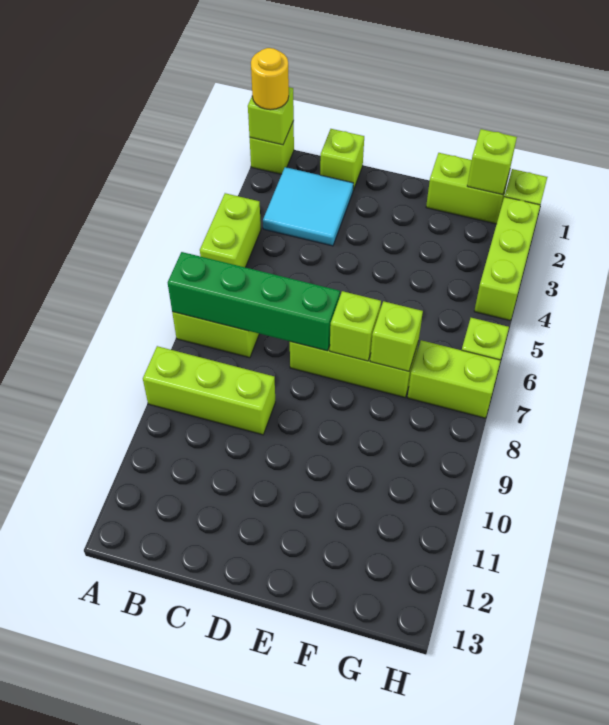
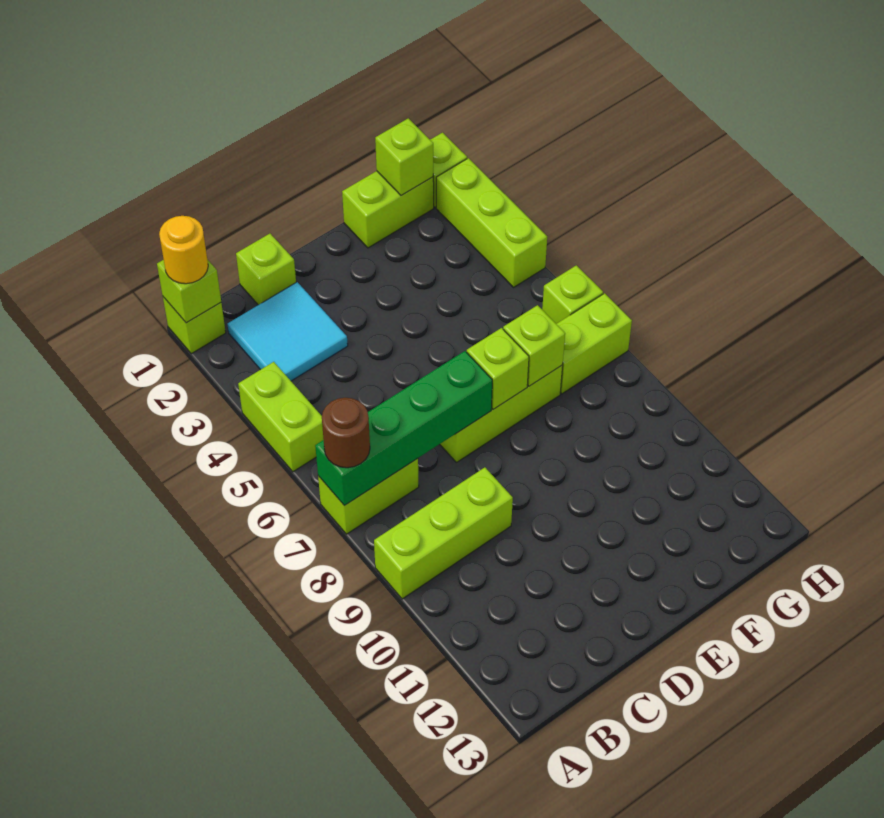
none -> brown 1x1 round brick [322,398,370,468]

